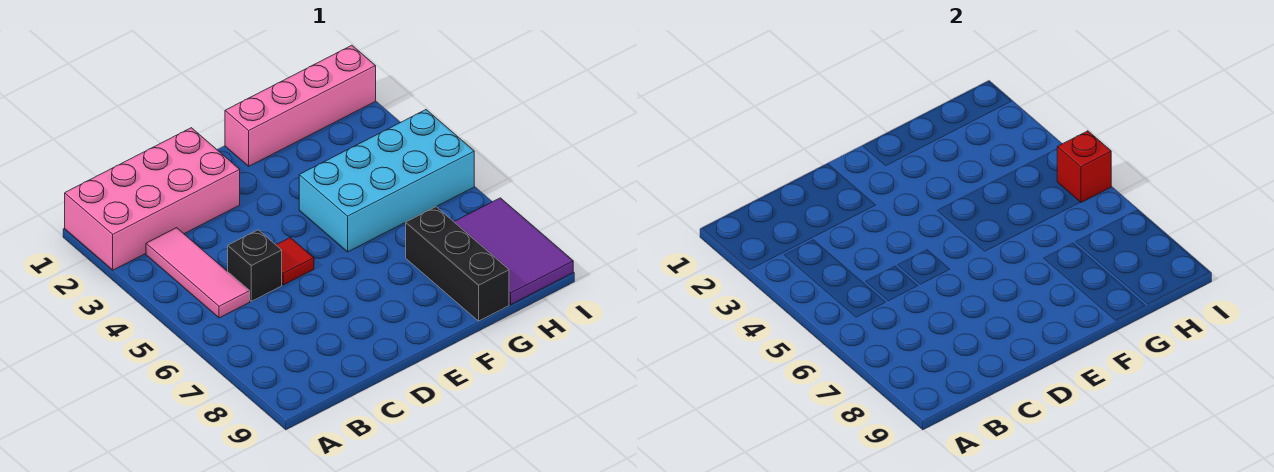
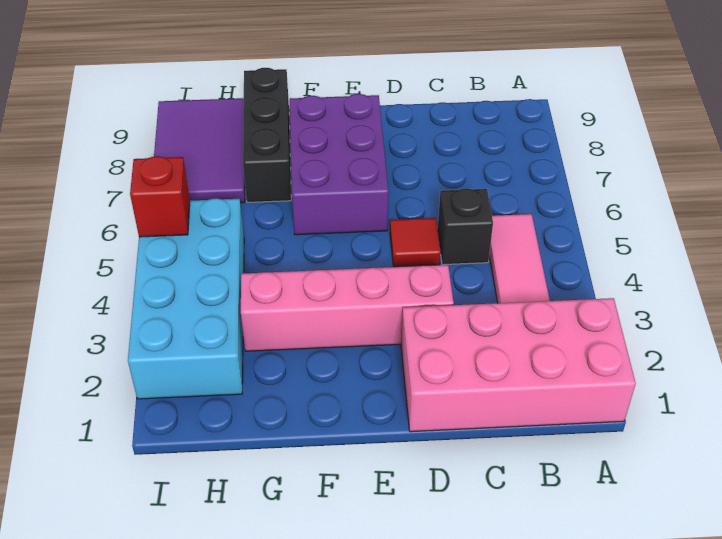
none -> purple 2x3 brick [290,94,388,235]
pink 1x4 brick [225,45,376,166] -> pink 1x4 brick moved to [241,265,454,351]
cyan 2x4 brick [299,110,474,252] -> cyan 2x4 brick turned to [128,198,244,399]

